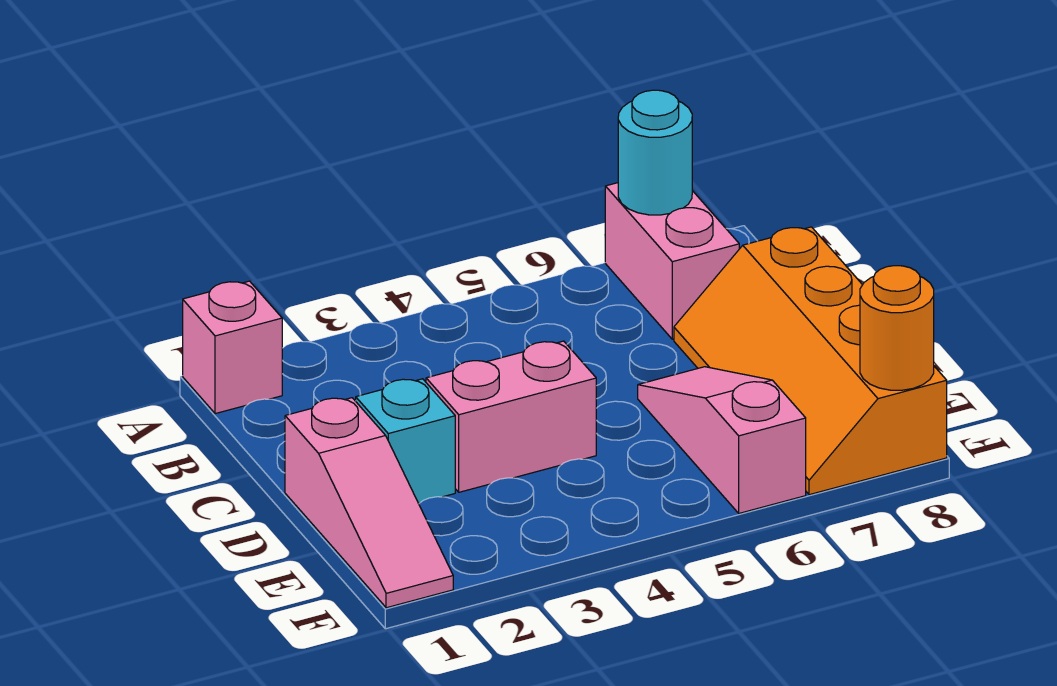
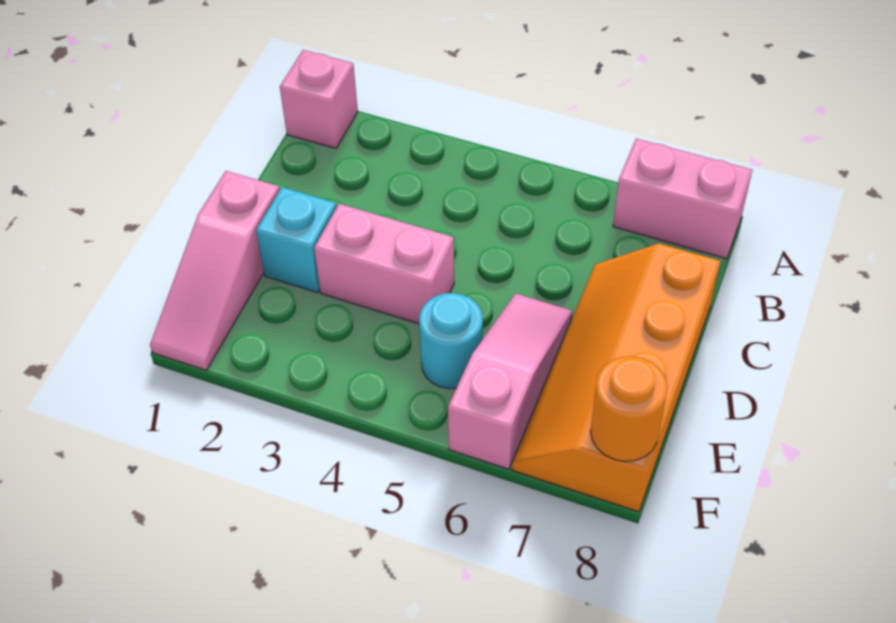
pink 1x2 brick [605,183,739,339] -> pink 1x2 brick turned to [613,139,752,259]
cyan 1x1 round brick [618,90,692,215] -> cyan 1x1 round brick moved to [419,293,483,389]

